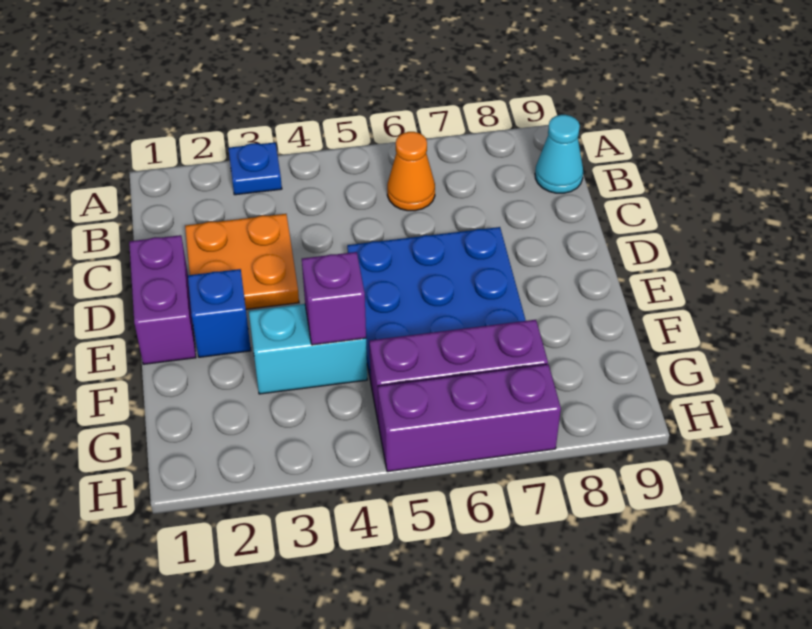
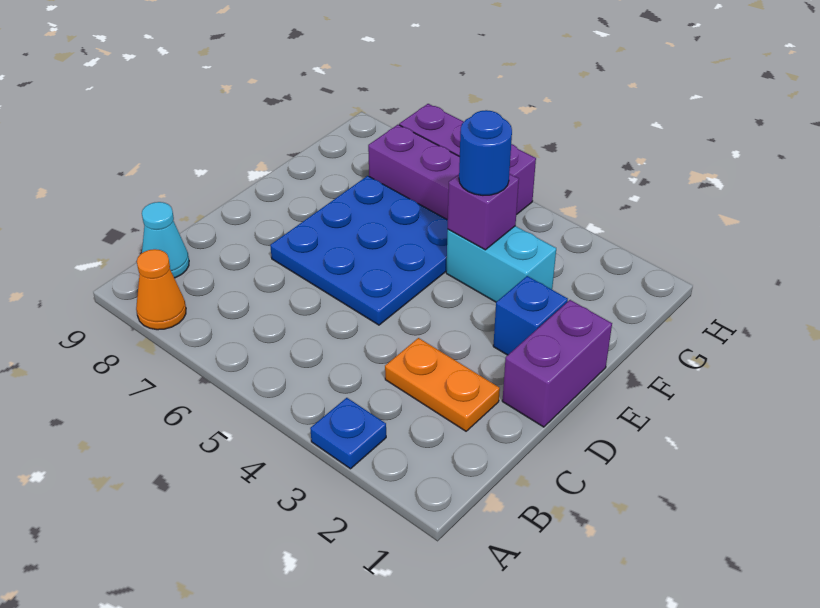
orange 1x1 cone [387,132,435,211] -> orange 1x1 cone moved to [136,249,186,330]
orange 2x2 plate [185,214,299,309] -> orange 1x2 plate [385,338,500,431]
none -> blue 1x1 round brick [459,110,512,195]

